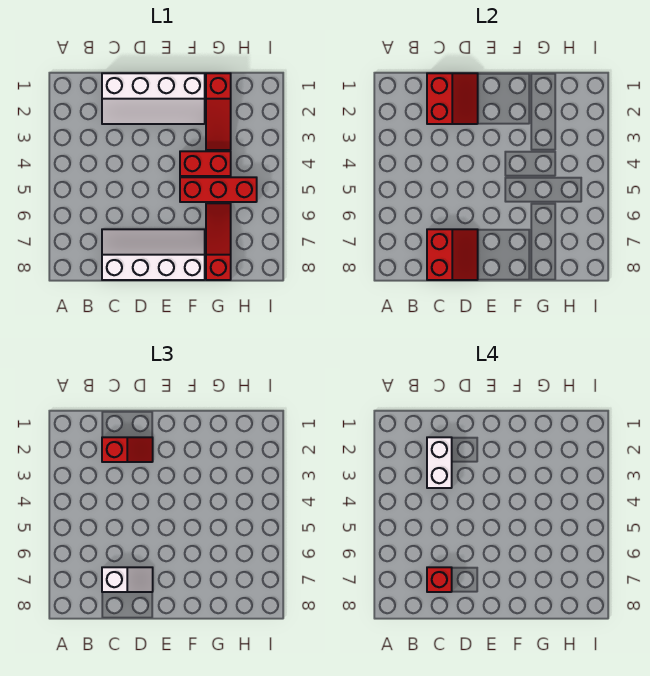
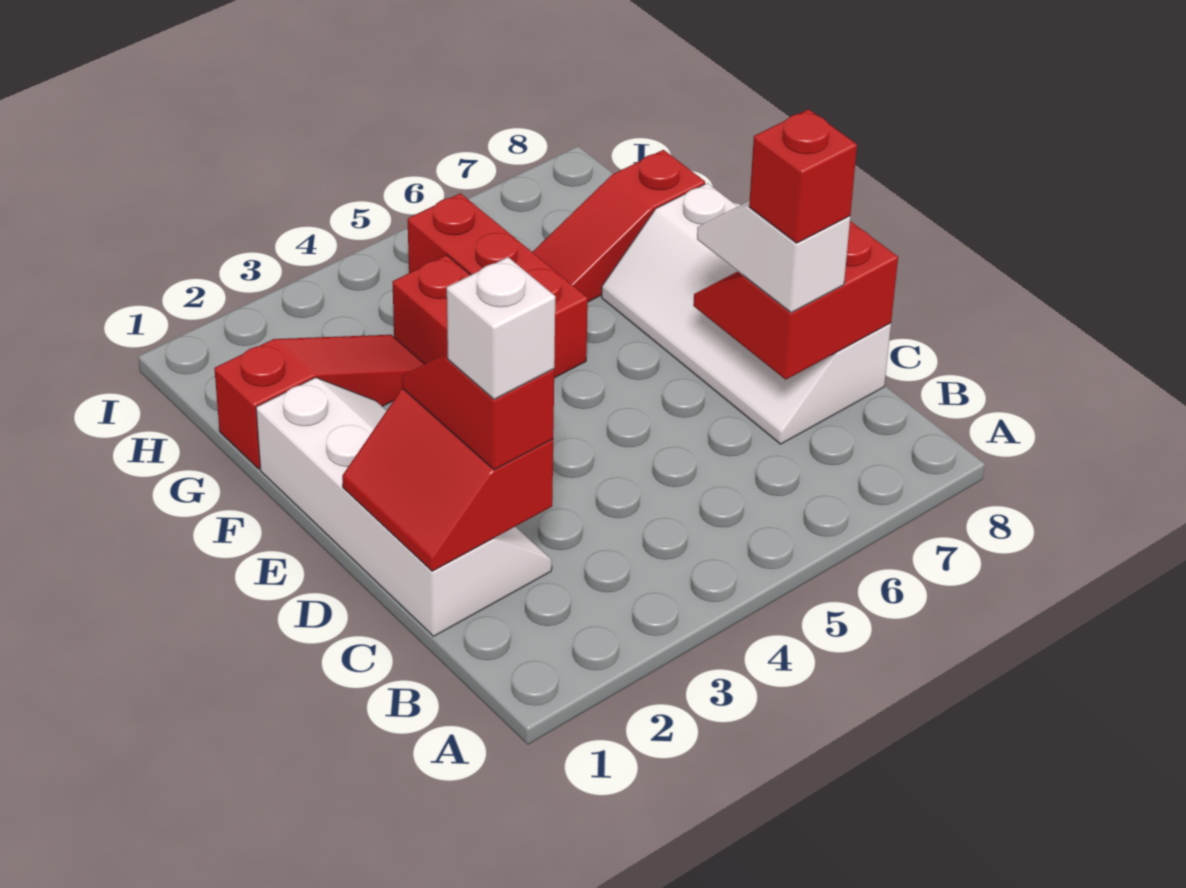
red 2x2 slope [427,73,478,124] -> red 2x2 slope turned to [342,389,553,571]
white 1x2 brick [427,437,452,488] -> white 1x1 brick [447,257,555,400]

